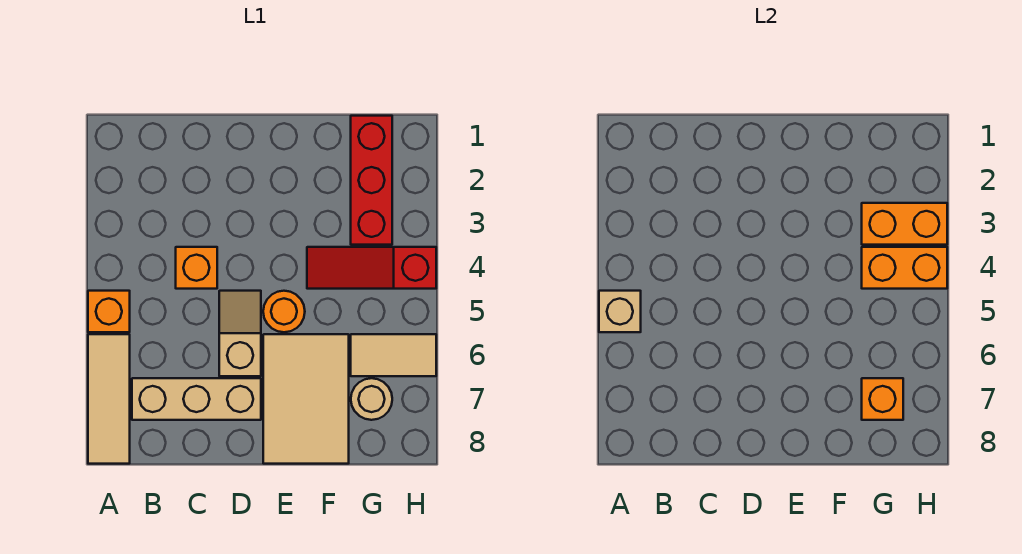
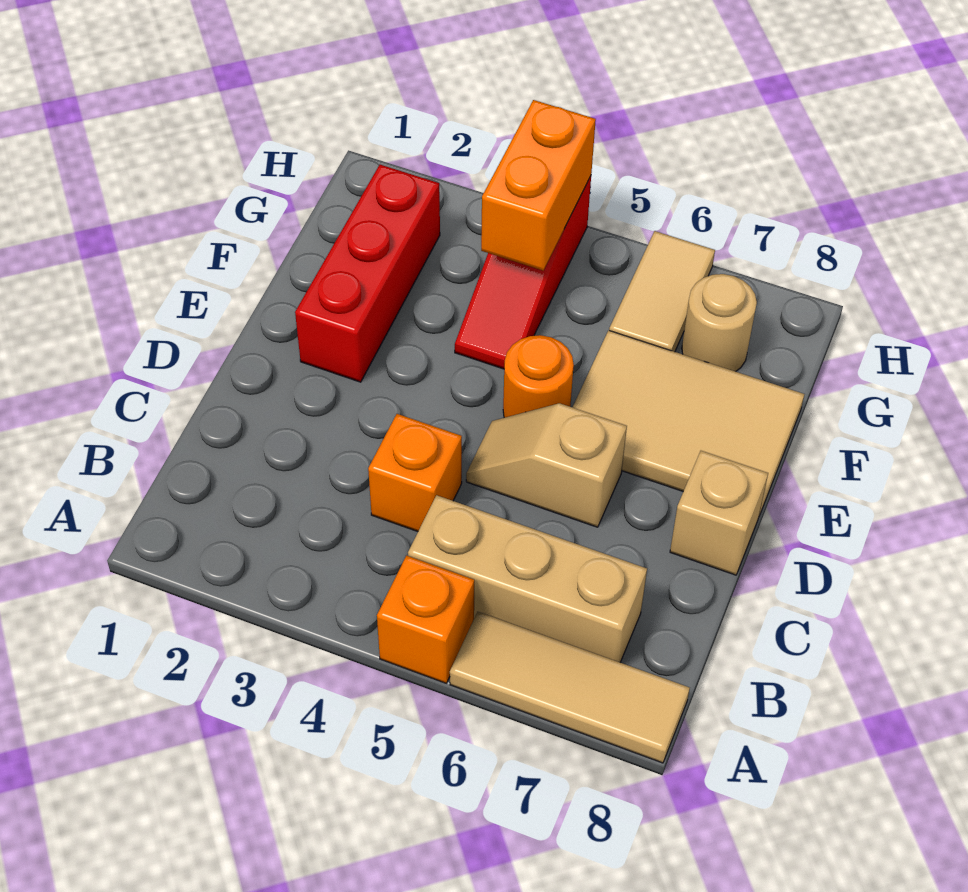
tan 1x1 brick [599,291,641,332] -> tan 1x1 brick moved to [670,451,768,575]
tan 1x3 brick [132,378,261,420] -> tan 1x3 brick turned to [408,495,647,662]
red 1x3 brick [351,116,392,245] -> red 1x3 brick turned to [295,165,440,382]
orange 1x2 brick [862,203,947,245] -> none
orange 1x1 brick [862,378,903,420] -> none

